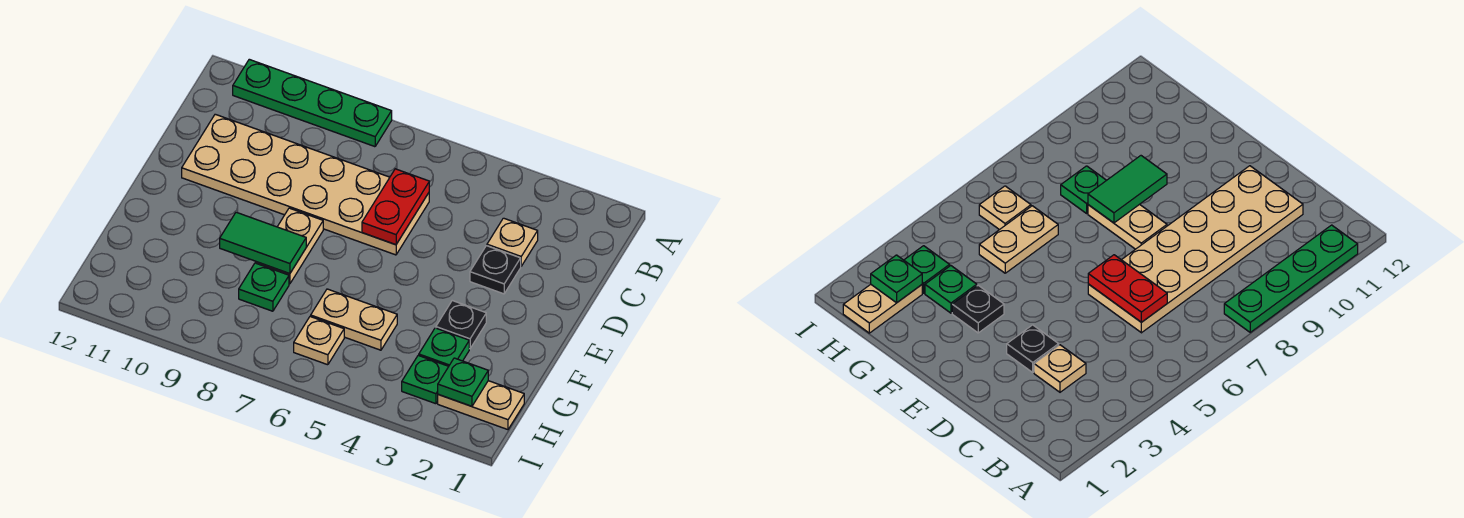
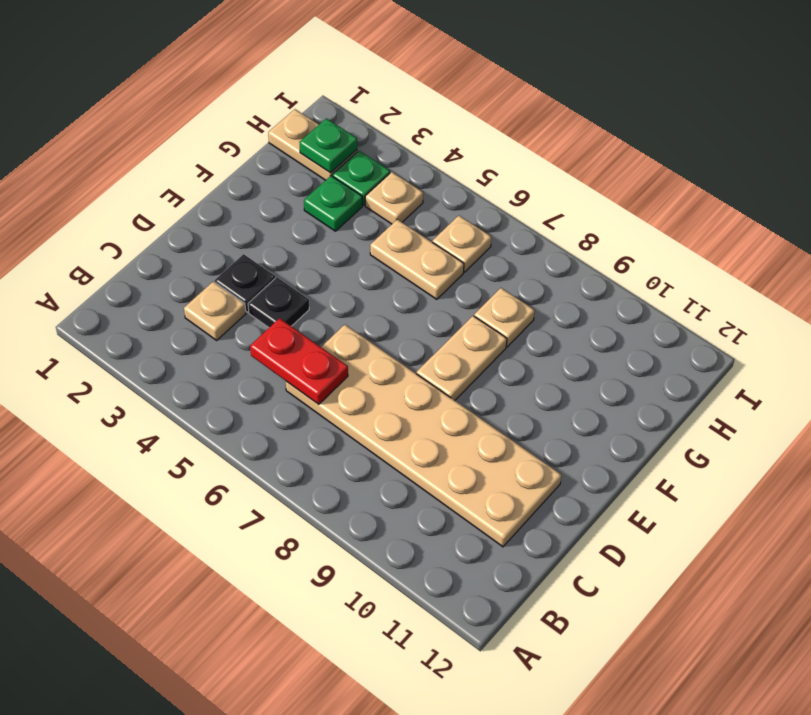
green 1x4 plate [233,59,392,147] -> none
red 1x2 plate [362,169,429,245] -> red 1x2 plate turned to [250,318,348,404]
black 1x1 plate [436,301,486,349] -> black 1x1 plate moved to [248,277,309,328]
green 1x2 tile [220,212,306,274] -> none
green 1x1 plate [239,263,289,311] -> tan 1x1 plate [474,288,535,347]
none -> tan 1x1 plate [365,172,423,224]

